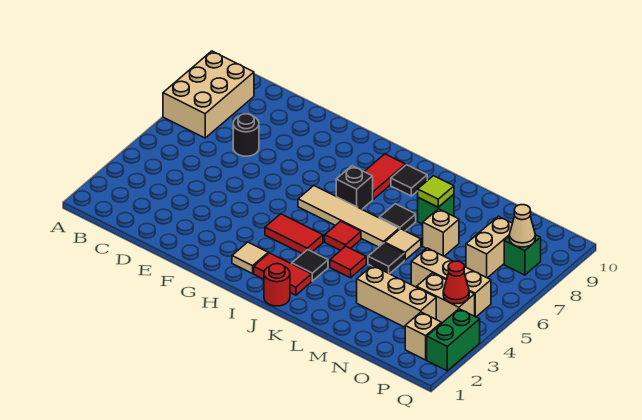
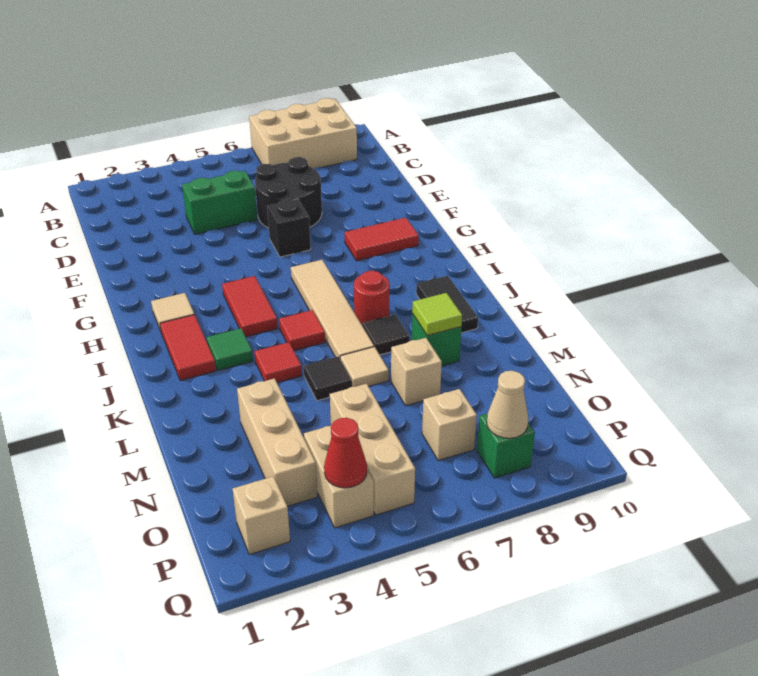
black 1x1 round brick [233,114,259,156] -> black 2x2 round brick [255,157,322,228]
black 1x1 brick [336,166,373,209] -> black 1x1 brick moved to [267,199,311,257]
red 1x2 tile [364,154,406,199] -> red 1x2 tile moved to [345,218,419,261]
red 1x1 round brick [264,264,290,306] -> red 1x1 round brick moved to [354,271,390,325]
black 1x1 tile [291,250,328,281] -> green 1x1 tile [207,328,253,371]
black 1x1 tile [391,165,427,196] -> black 1x2 tile [416,276,478,333]
tan 1x2 brick [466,216,512,278] -> tan 1x1 brick [422,389,477,461]
green 1x2 brick [427,309,480,371] -> green 1x2 brick moved to [182,171,257,234]

